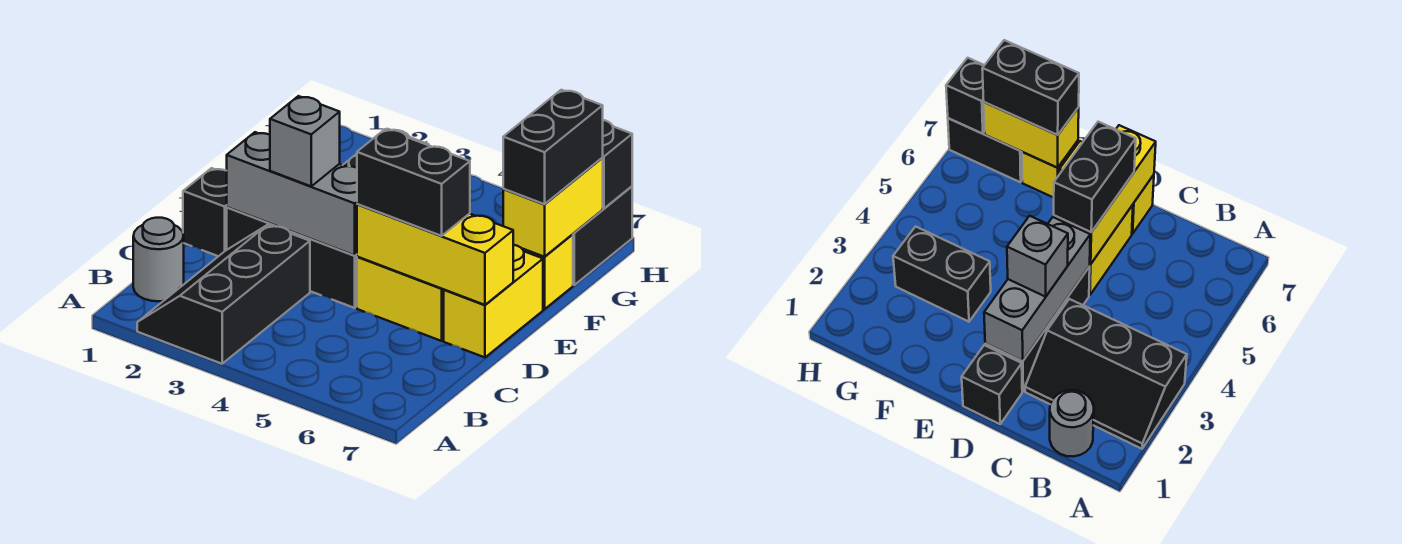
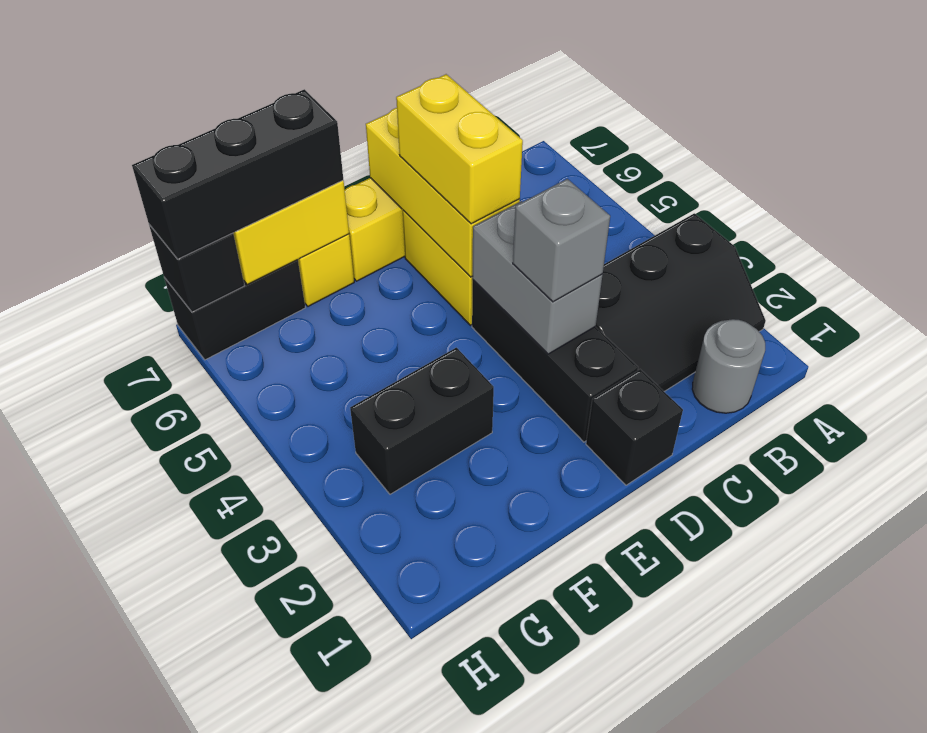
grey 1x3 brick [227,132,357,255] -> grey 1x2 brick [472,201,602,354]
black 1x2 brick [357,129,470,236] -> yellow 1x2 brick [396,74,523,224]
black 1x2 brick [503,90,603,204] -> black 1x3 brick [132,89,343,259]

